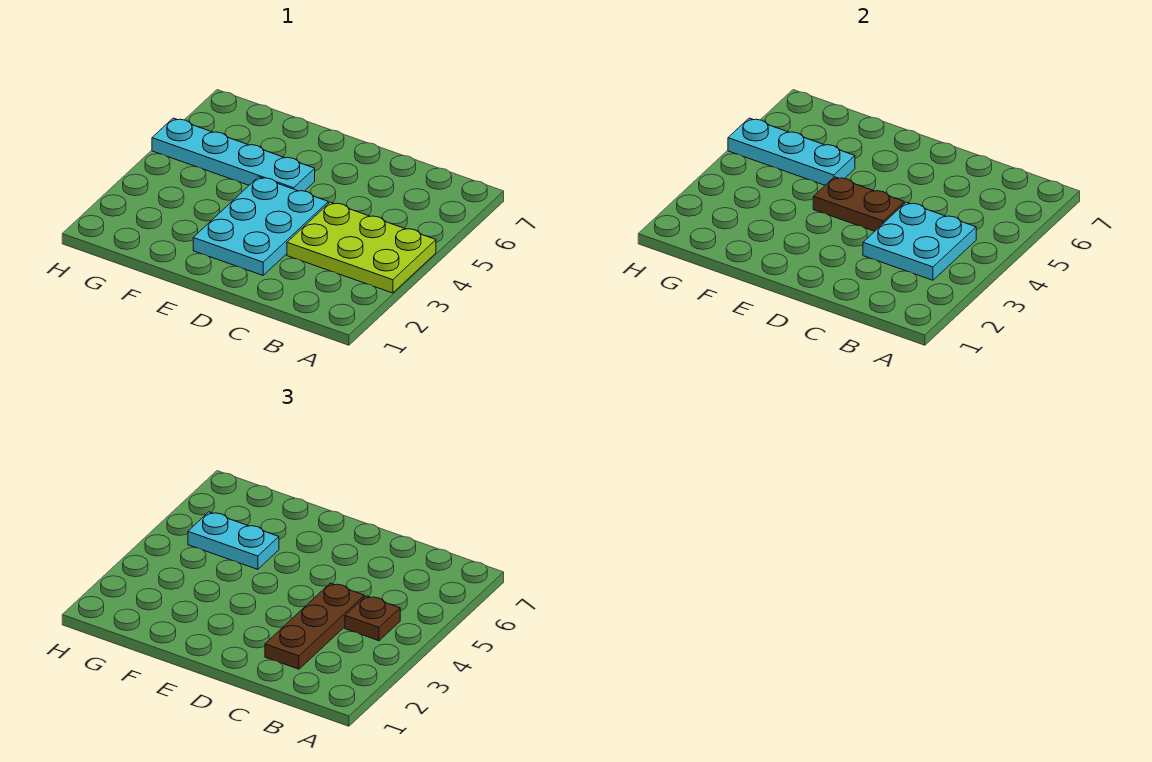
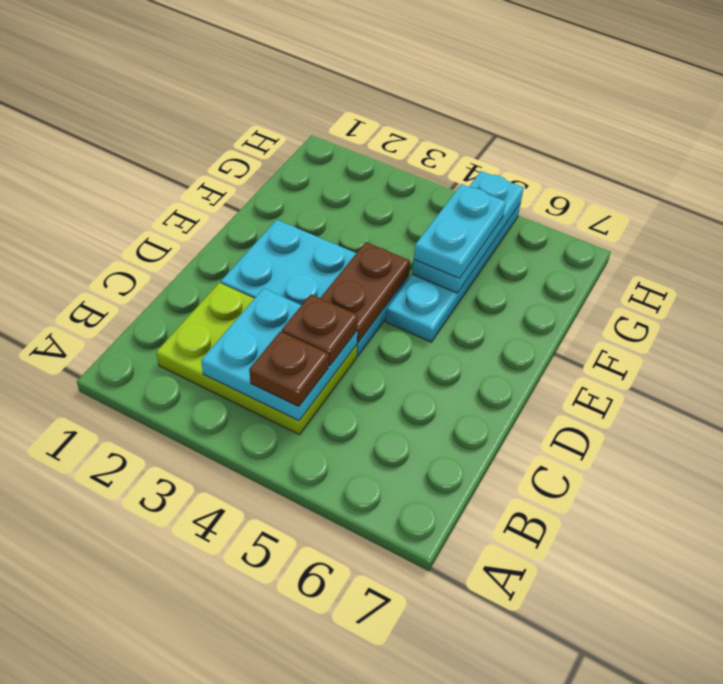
lime 2x3 plate [287,202,436,293] -> lime 2x3 plate turned to [156,283,357,435]
brown 1x3 plate [265,583,364,669] -> brown 1x1 plate [282,294,358,366]

